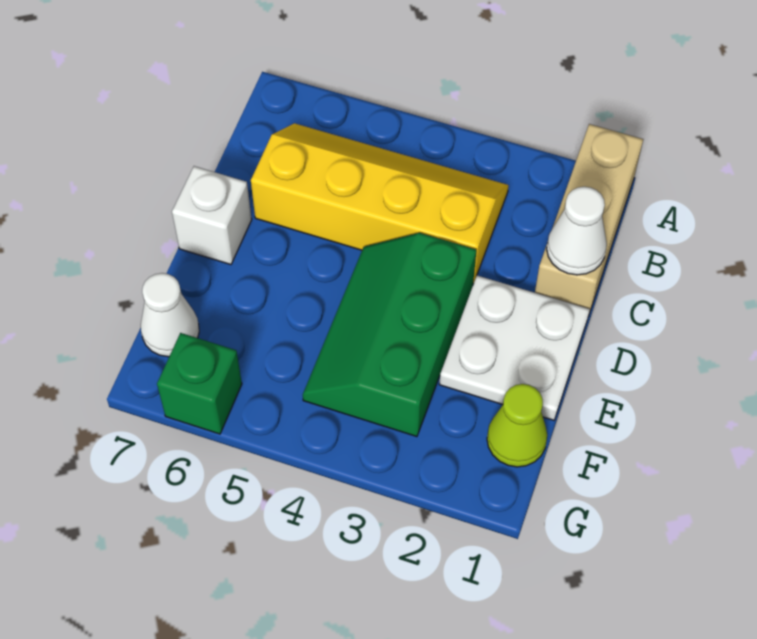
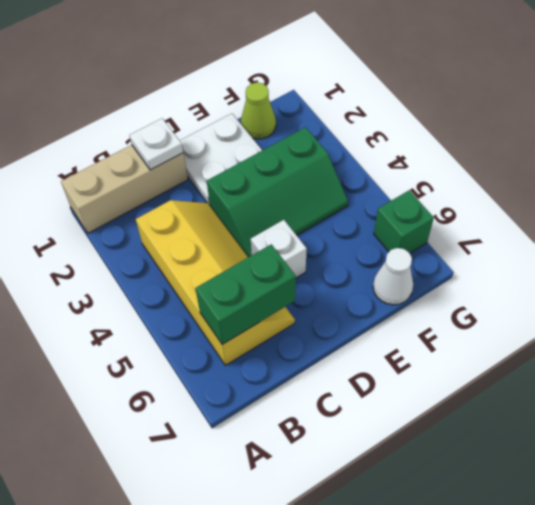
yellow 2x4 slope [251,123,509,284] -> yellow 2x4 slope turned to [136,200,295,365]
none -> green 1x2 brick [195,244,296,344]
white 1x1 cone [547,187,607,275] -> white 1x1 plate [129,118,183,170]
white 1x1 brick [172,166,252,265] -> white 1x1 brick moved to [251,220,307,278]

